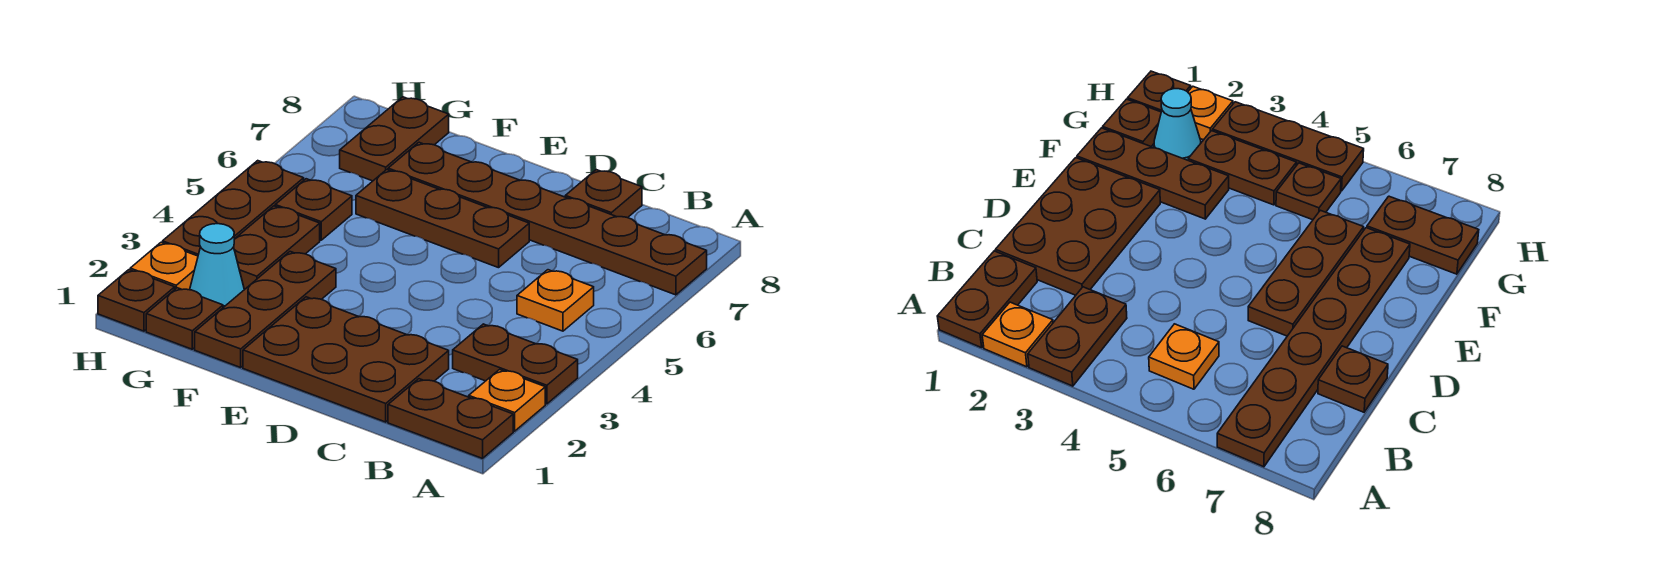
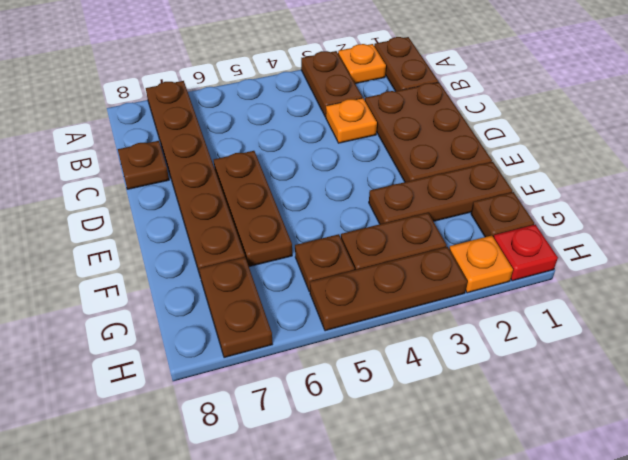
orange 1x1 plate [517,270,594,331] -> orange 1x1 plate moved to [326,98,377,143]
cyan 1x1 cone [190,224,244,307] -> none
brown 1x2 plate [340,97,449,181] -> brown 1x2 plate turned to [199,257,273,358]
brown 1x1 plate [98,270,175,331] -> red 1x1 plate [494,225,558,281]

